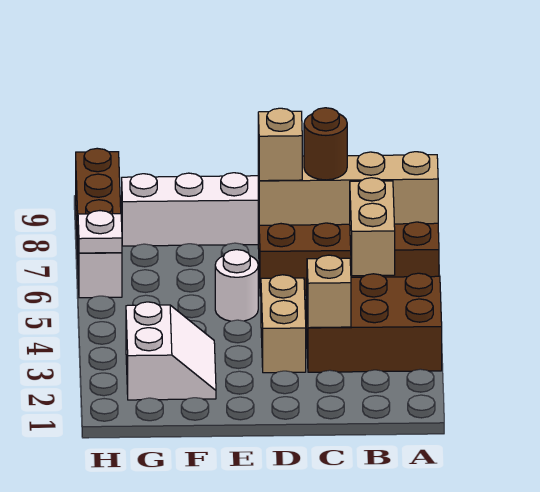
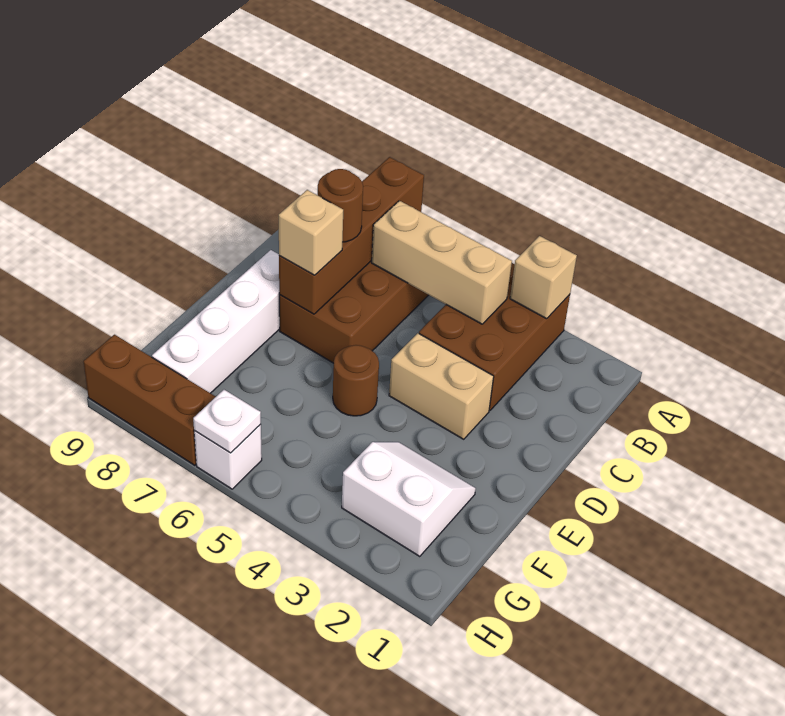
tan 1x4 brick [258,152,438,225] -> brown 1x4 brick [279,157,424,314]
tan 1x2 brick [350,178,395,276] -> tan 1x3 brick [372,201,512,324]
tan 1x1 brick [307,255,351,328] -> tan 1x1 brick moved to [510,236,577,319]
white 1x1 round brick [215,250,258,321] -> brown 1x1 round brick [333,345,379,416]

